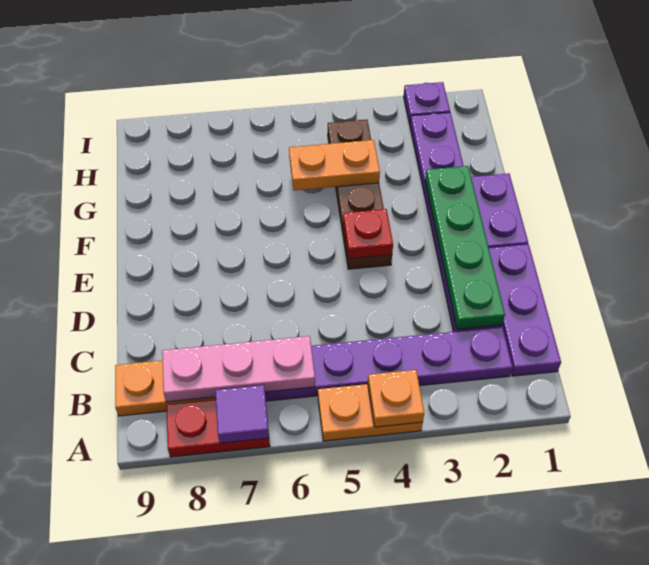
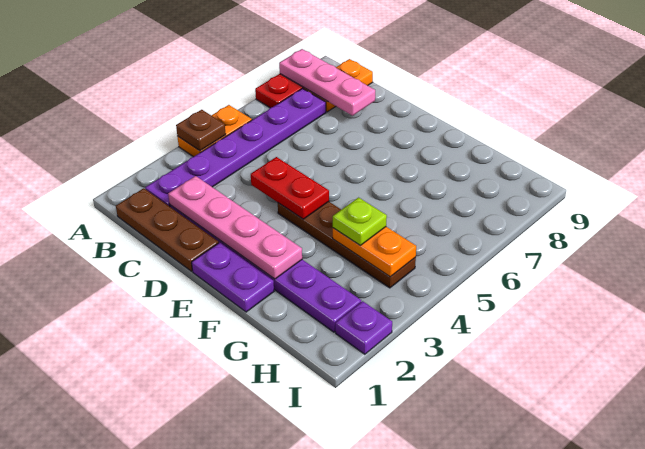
orange 1x1 plate [368,370,424,427] -> brown 1x1 plate [176,110,226,151]
purple 1x1 tile [215,385,269,443] -> none
purple 1x3 plate [489,244,561,376] -> brown 1x3 plate [116,188,219,271]
pink 1x3 plate [162,336,315,402] -> pink 1x3 plate turned to [279,49,375,116]
green 1x4 plate [425,166,505,329] -> pink 1x4 plate [168,176,302,279]
red 1x1 plate [343,209,393,259] -> red 1x2 plate [251,157,329,219]
orange 1x2 plate [289,140,380,190] -> orange 1x2 plate turned to [333,227,416,277]
none -> lime 1x1 plate [333,198,387,245]

